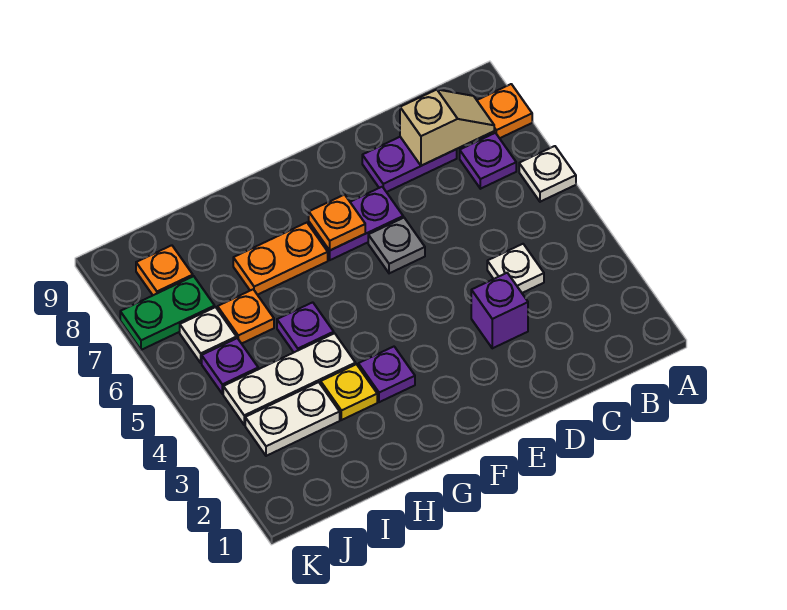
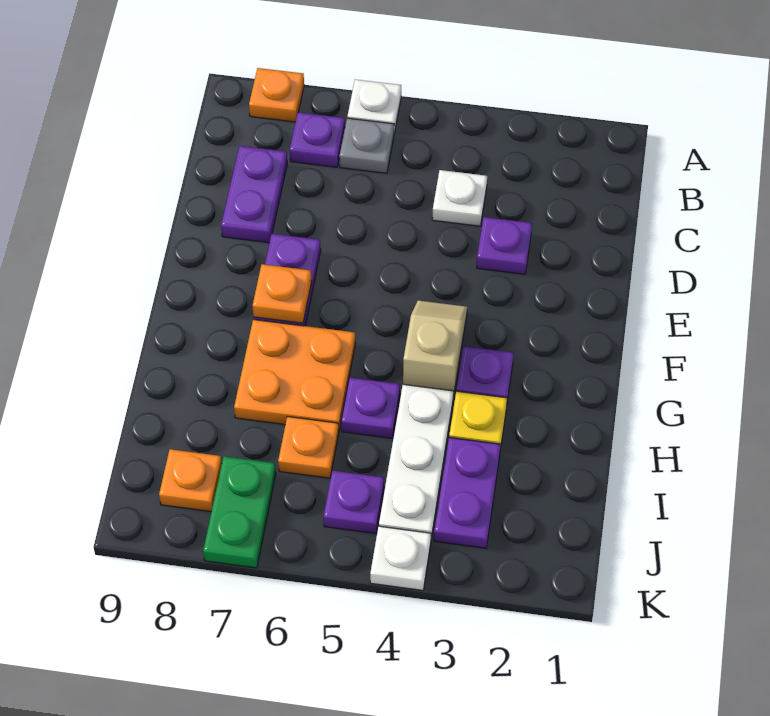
tan 1x2 slope [400,90,494,166] -> tan 1x2 slope moved to [403,300,467,398]
purple 1x1 brick [471,273,528,348] -> purple 1x1 plate [477,217,532,274]
grey 1x1 plate [368,218,425,273] -> grey 1x1 plate moved to [339,118,394,173]
orange 1x2 plate [233,223,328,295] -> orange 2x2 plate [234,319,355,429]
white 1x2 plate [245,382,340,456] -> purple 1x2 plate [434,438,501,548]
white 1x1 plate [180,307,236,363] -> white 1x1 plate moved to [370,526,431,590]

